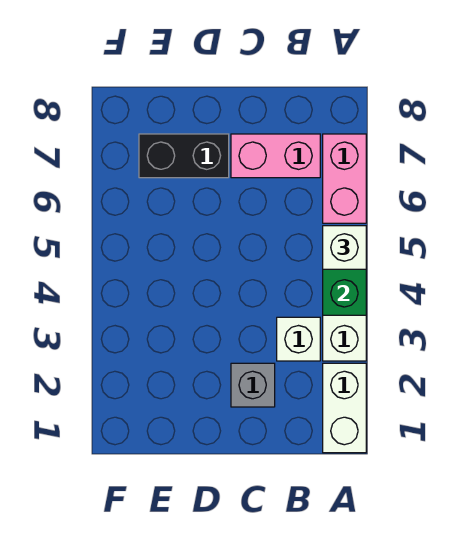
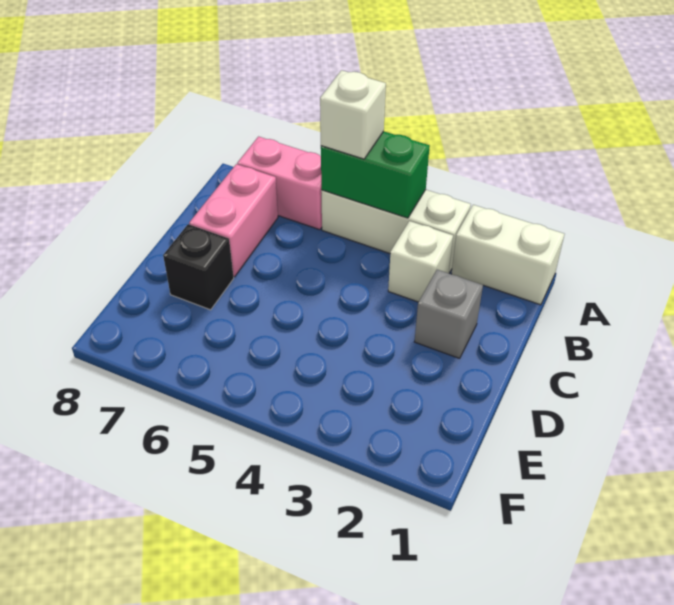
black 1x2 brick [139,134,229,178] -> black 1x1 brick [163,224,234,310]

